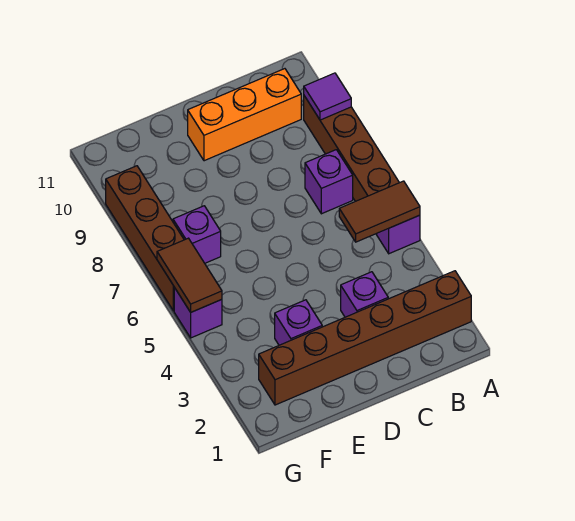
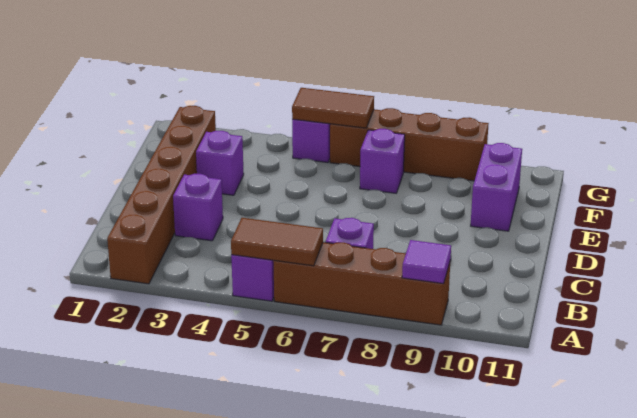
brown 1x2 tile [339,181,420,242] -> brown 1x2 tile turned to [231,218,323,266]
orange 1x3 brick [188,69,301,161] -> none
none -> purple 1x2 brick [471,143,522,231]

